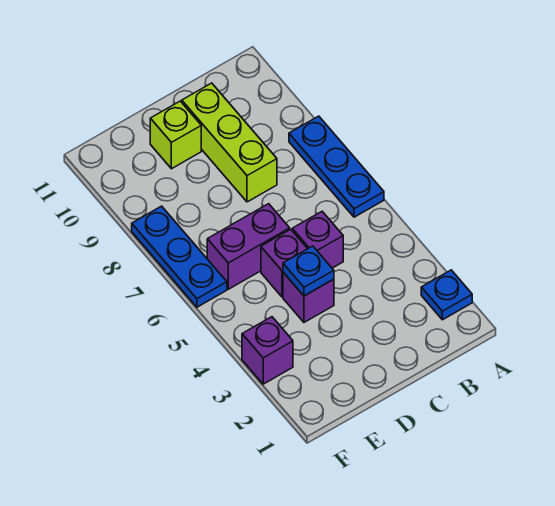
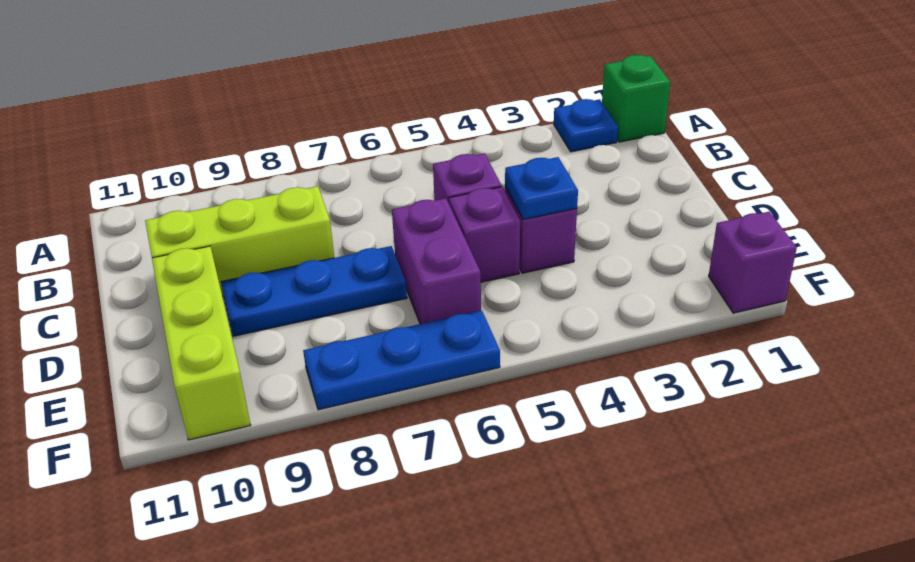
none -> green 1x1 brick [602,55,670,142]
blue 1x3 plate [289,116,384,217] -> blue 1x3 plate moved to [221,246,407,336]
lime 1x1 brick [150,101,201,169] -> lime 1x3 brick [152,246,250,440]
purple 1x1 brick [242,317,293,384] -> purple 1x1 brick moved to [709,212,797,313]

